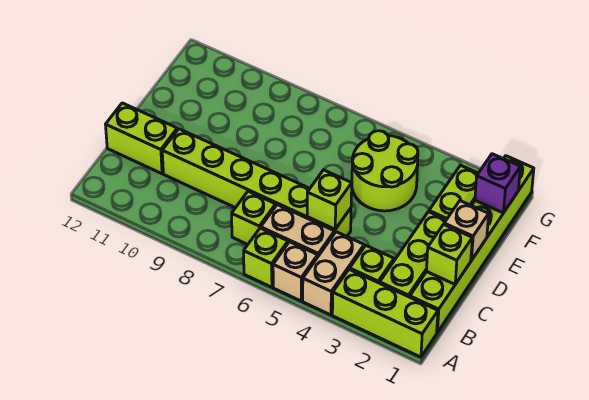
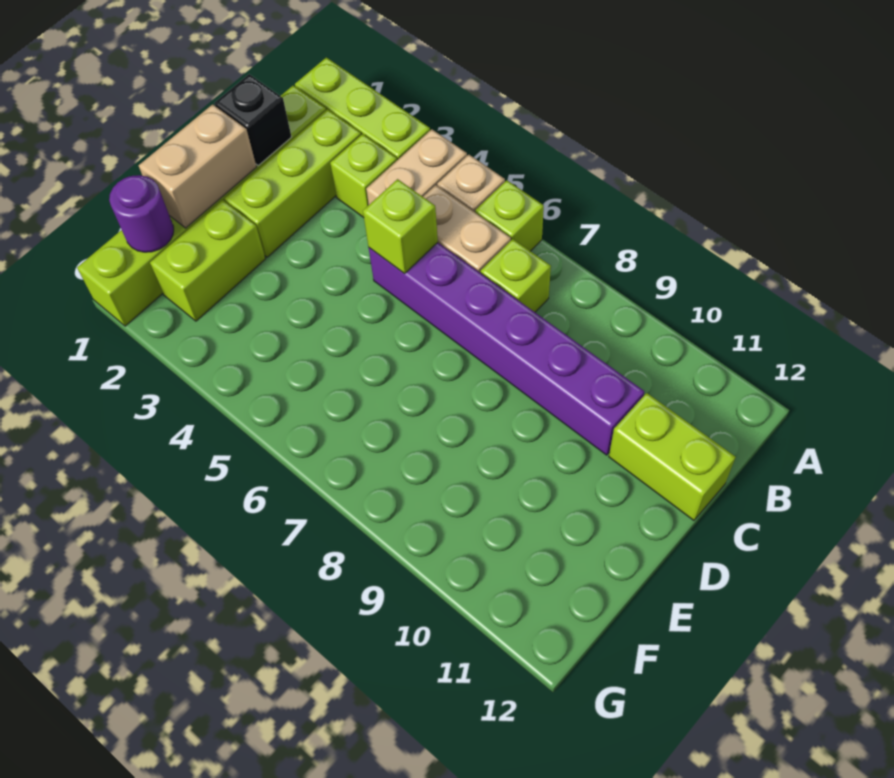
lime 1x1 brick [426,224,472,284] -> black 1x1 brick [215,74,291,166]
lime 1x6 brick [162,129,351,236] -> purple 1x6 brick [369,243,644,455]
tan 1x1 brick [444,201,489,260] -> tan 1x2 brick [139,104,256,228]
lime 2x2 round brick [352,131,418,211] -> none
purple 1x1 brick [475,154,520,213] -> purple 1x1 round brick [109,175,174,252]

